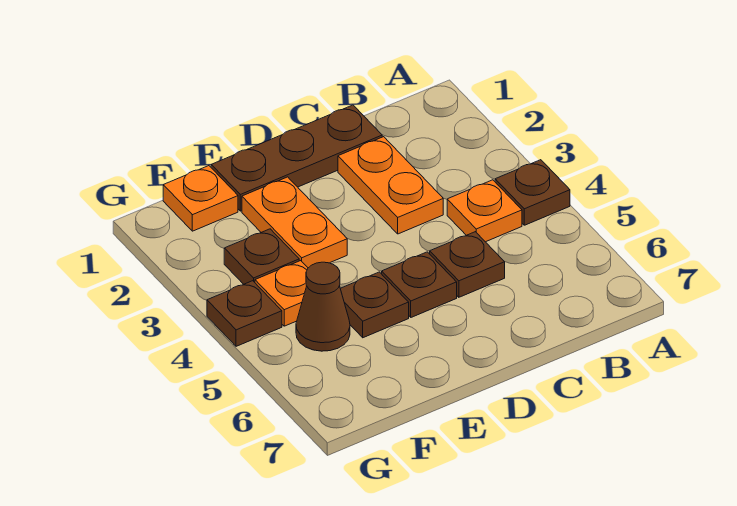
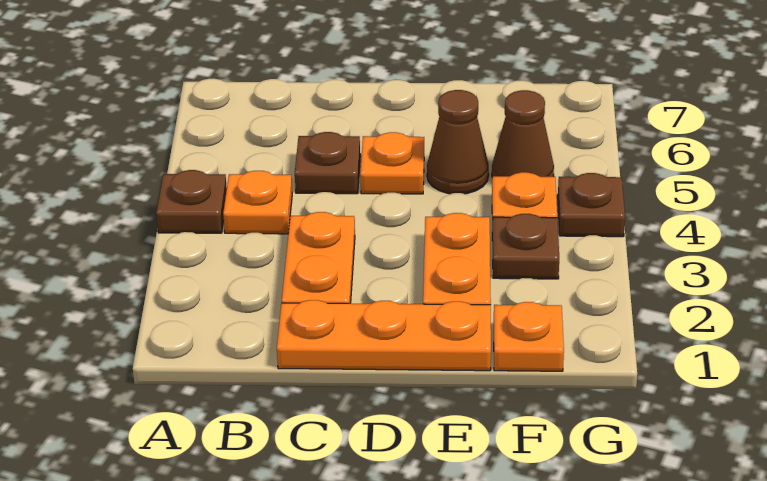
brown 1x3 plate [211,105,382,211] -> orange 1x3 plate [277,300,491,371]
brown 1x1 plate [382,252,457,317] -> orange 1x1 plate [360,132,424,194]
brown 1x1 plate [340,272,409,338] -> brown 1x1 cone [427,90,489,194]

